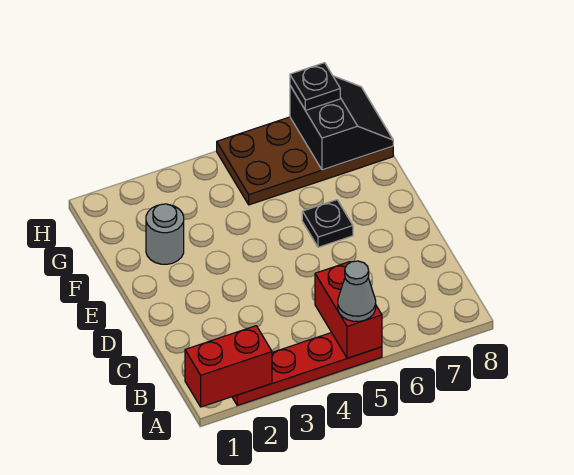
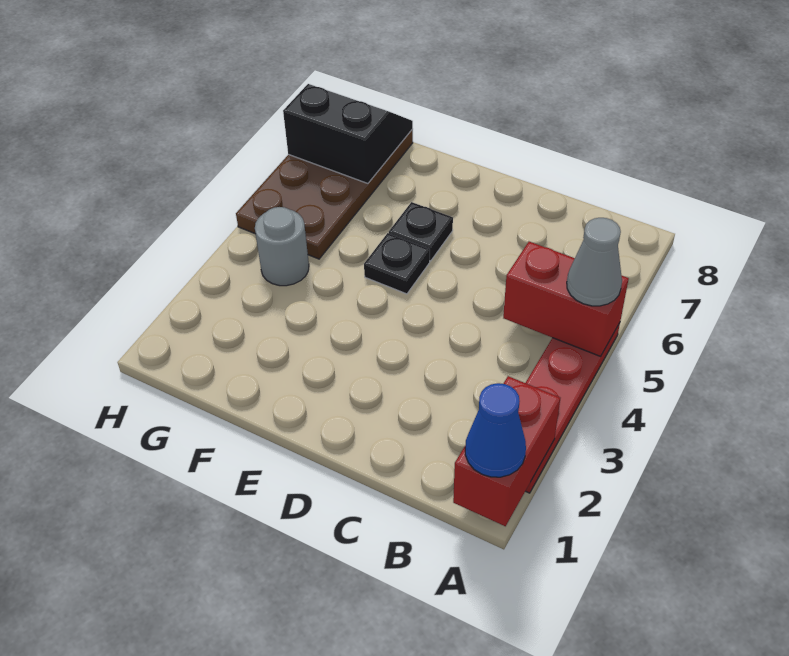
none -> blue 1x1 cone [465,383,526,477]
grey 1x1 round brick [146,204,184,264] -> grey 1x1 round brick moved to [255,207,309,286]
black 1x1 plate [290,63,340,110] -> black 1x1 plate moved to [364,233,430,294]

